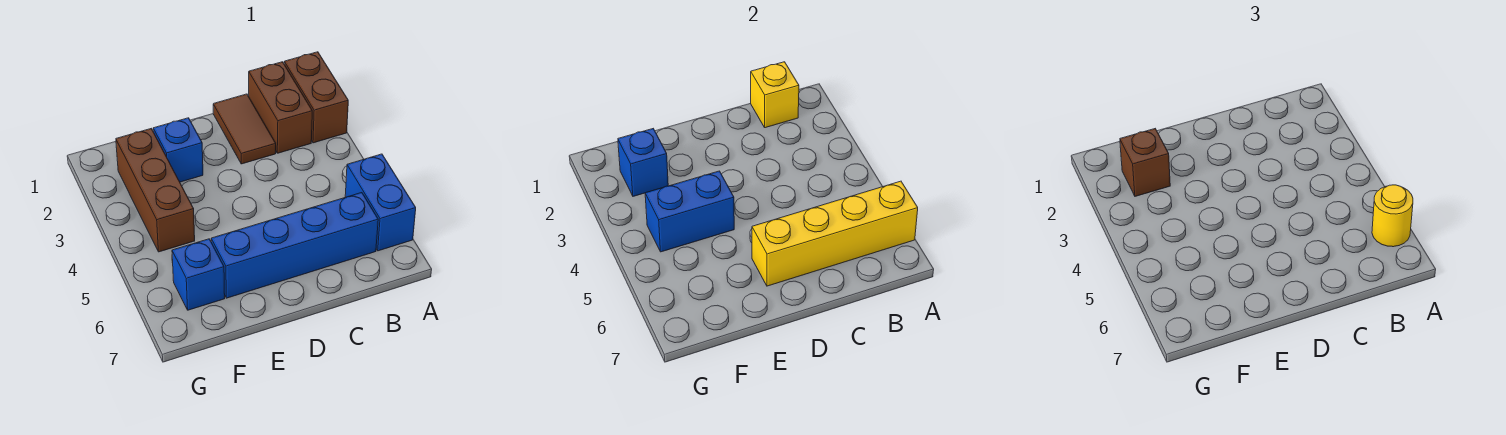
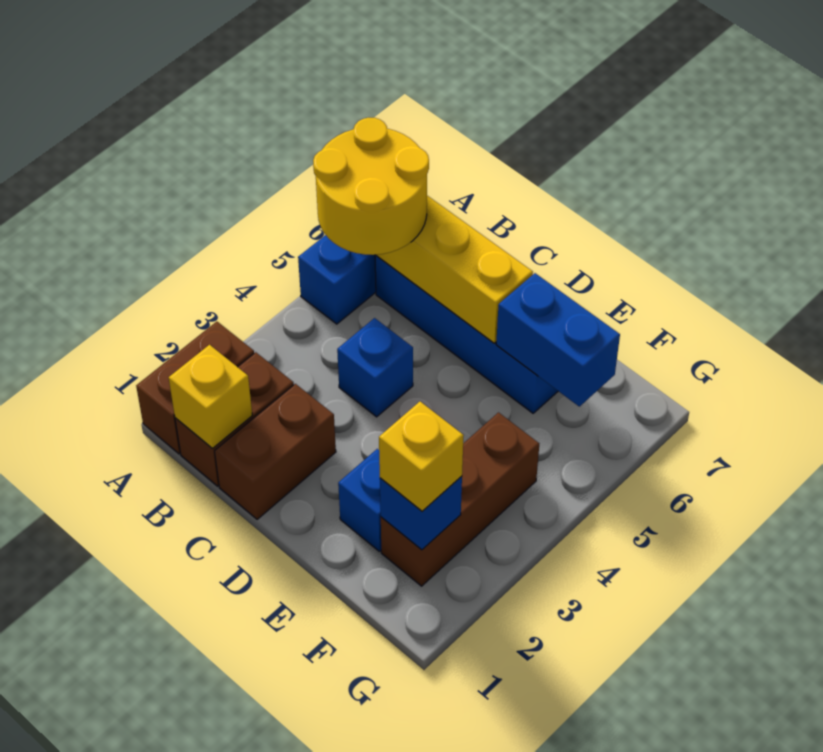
yellow 1x1 round brick [1372,185,1413,247] -> yellow 2x2 round brick [313,118,429,255]
brown 1x2 tile [213,94,276,164] -> brown 1x2 brick [215,384,336,519]
blue 1x2 brick [645,171,734,252] -> blue 1x2 brick moved to [496,273,620,406]
brown 1x1 brick [1120,129,1170,196] -> yellow 1x1 brick [379,402,464,511]
blue 1x1 brick [172,239,225,310] -> blue 1x1 brick moved to [337,318,413,417]

